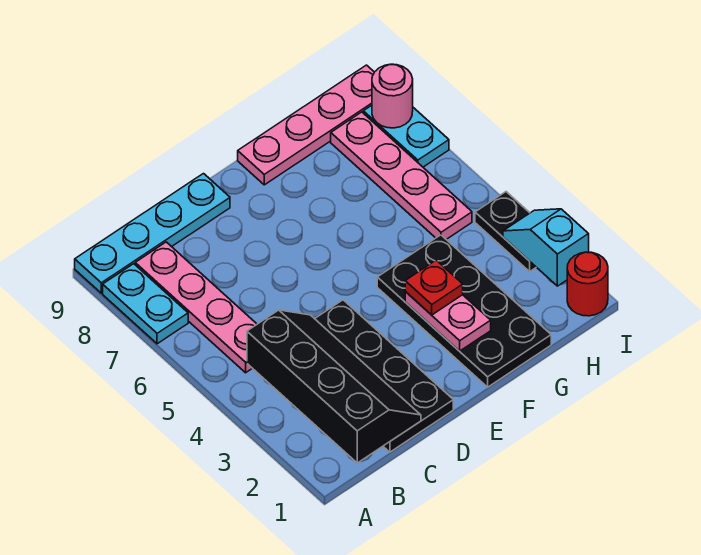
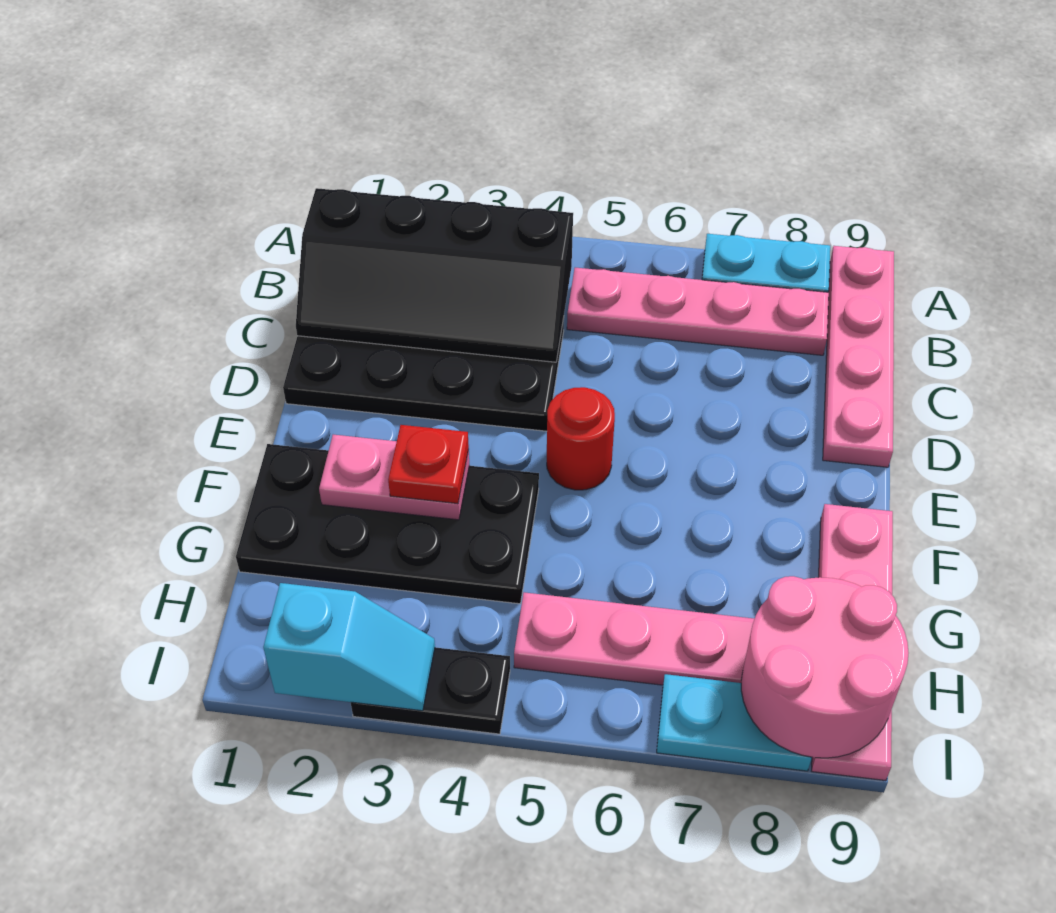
cyan 1x4 plate [75,174,230,293] -> pink 1x4 plate [823,246,894,467]
red 1x1 round brick [567,252,608,316] -> red 1x1 round brick moved to [547,387,615,490]
pink 1x1 round brick [372,64,413,128] -> pink 2x2 round brick [741,576,909,758]

